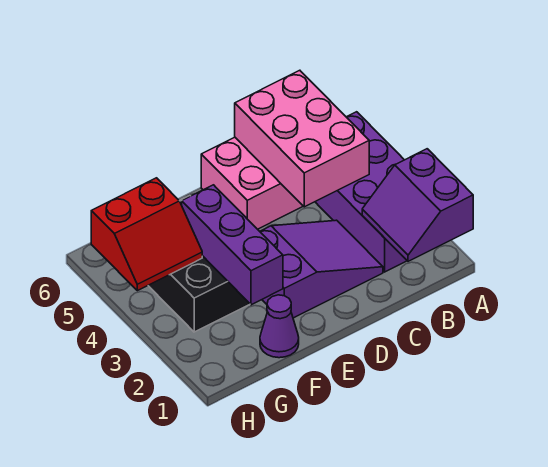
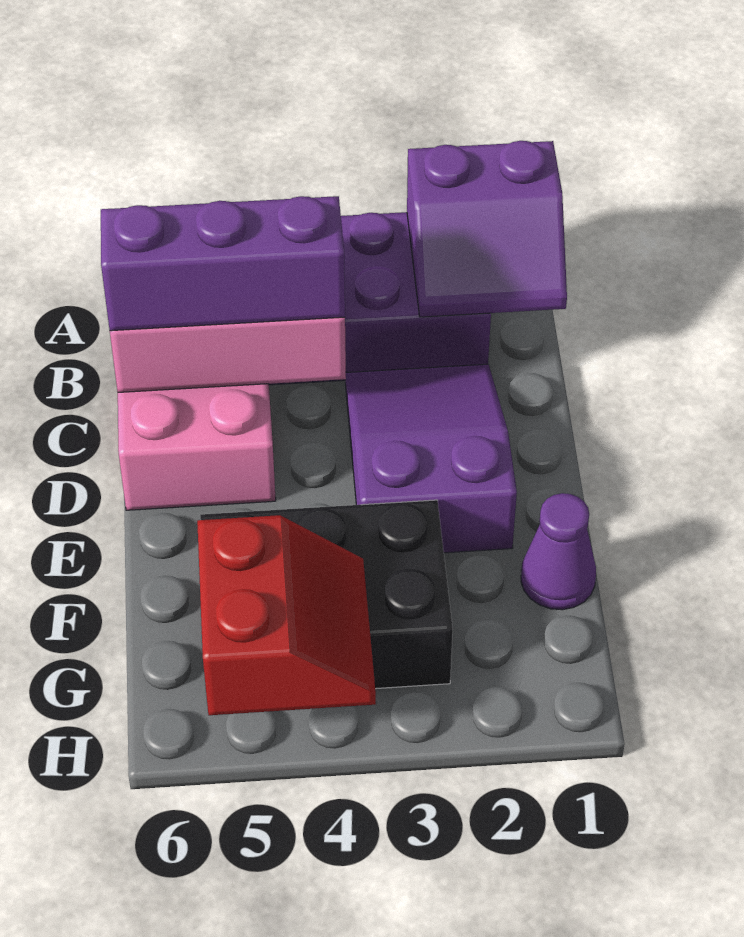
purple 1x3 brick [182,185,283,305] -> purple 1x3 brick moved to [101,196,345,331]

